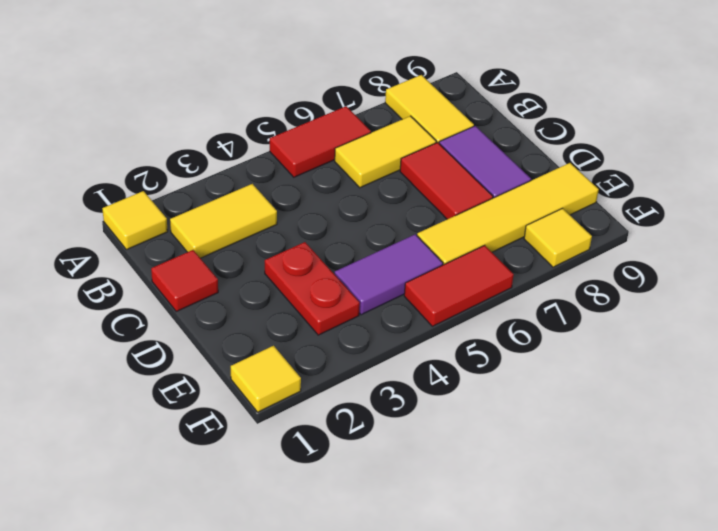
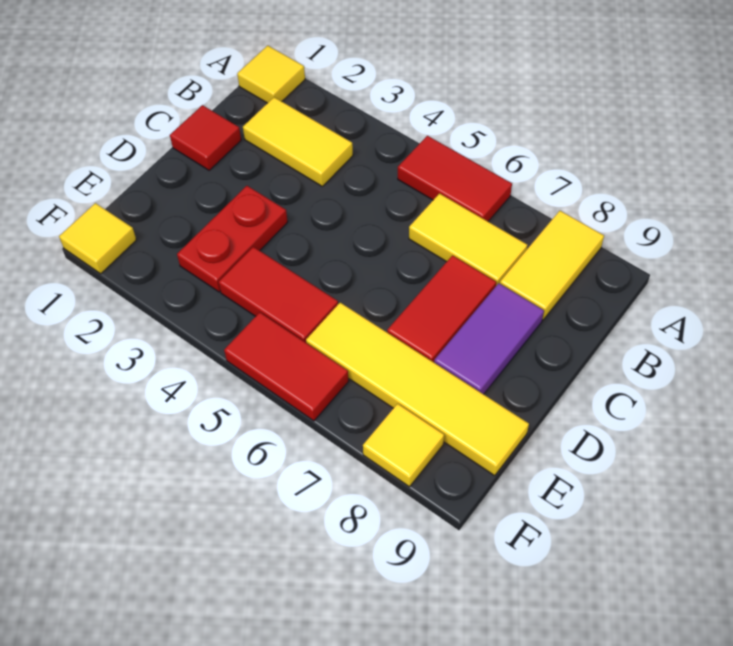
purple 1x2 tile [335,234,443,315] -> red 1x2 tile [219,247,338,342]

